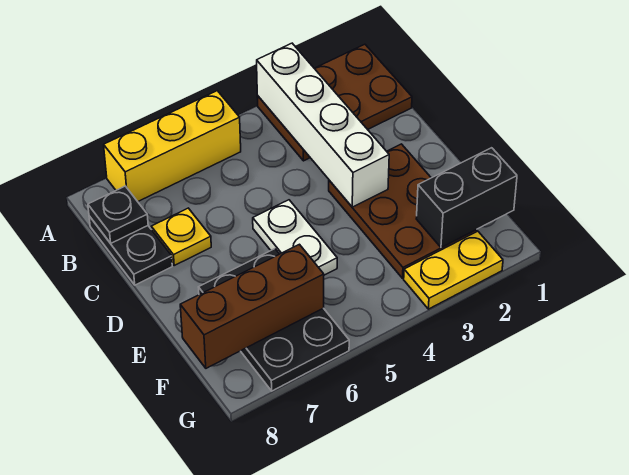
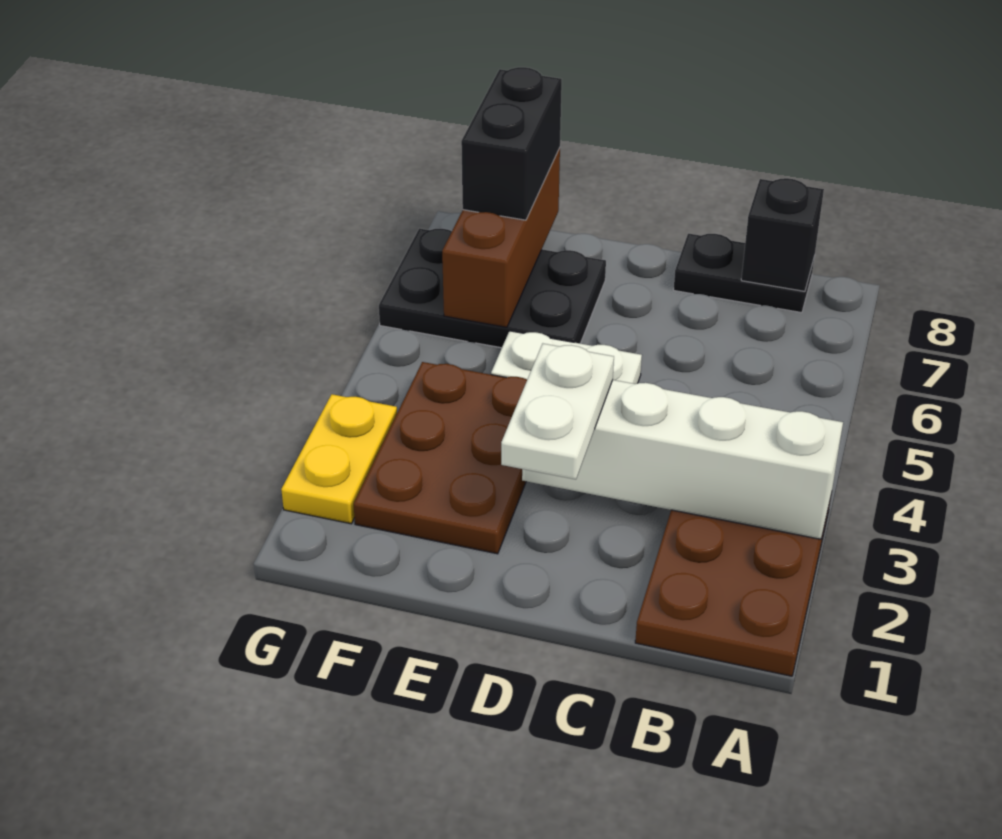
yellow 1x3 brick [104,91,241,202] -> none
black 1x1 plate [88,186,148,243] -> black 1x1 brick [741,178,824,291]
yellow 1x1 plate [151,208,211,265] -> none
brown 2x3 plate [329,144,477,278] -> brown 2x3 plate turned to [354,362,527,554]
none -> white 1x2 plate [501,344,614,479]
black 1x2 brick [416,148,517,248] -> black 1x2 brick moved to [461,67,562,220]

